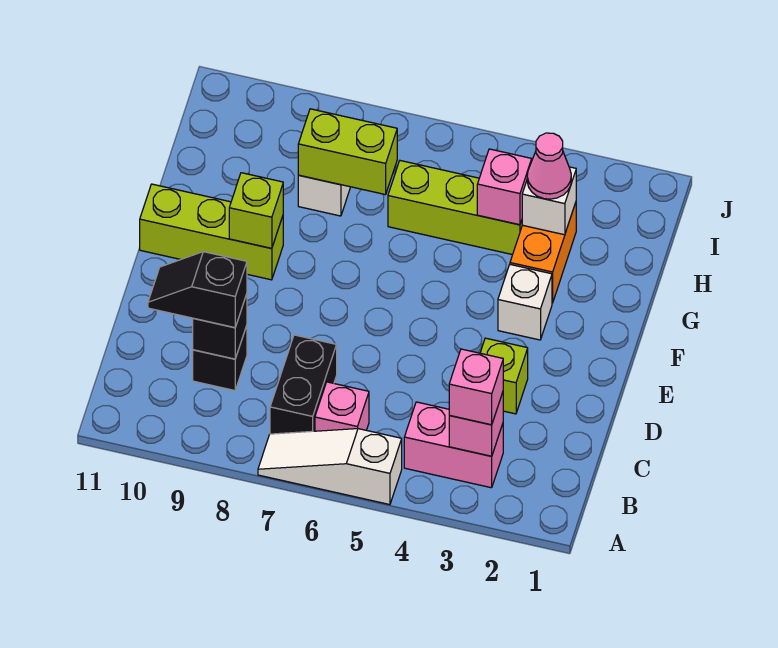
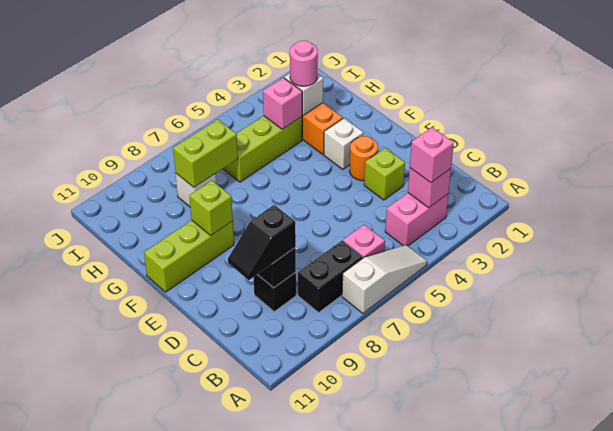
white 1x3 slope [258,429,402,505] -> white 1x3 slope turned to [342,245,427,313]
black 1x2 brick [270,335,337,434] -> black 1x2 brick turned to [298,241,363,313]
none -> orange 1x1 round brick [350,136,378,181]
pink 1x1 cone [527,133,571,199] -> pink 1x1 round brick [290,41,318,86]

